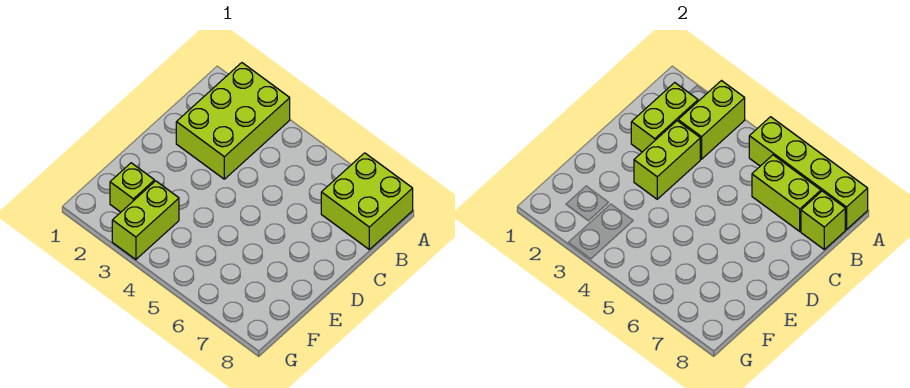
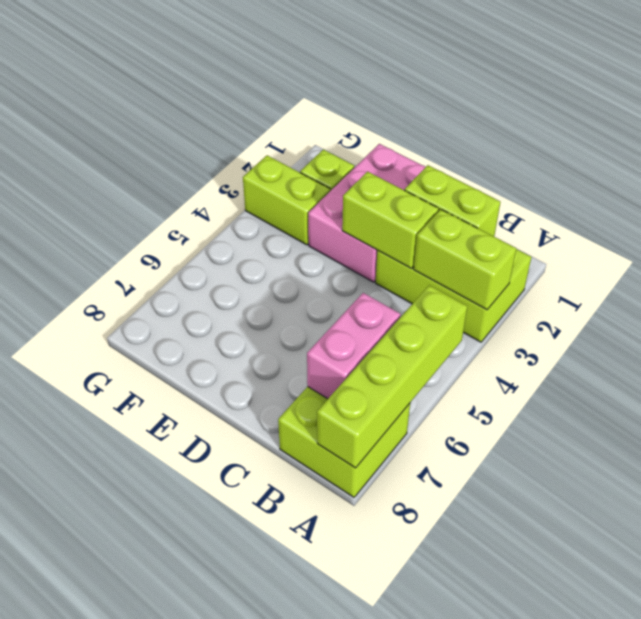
lime 1x2 brick [752,155,821,231] -> pink 1x2 brick [307,293,401,399]
lime 1x1 brick [801,191,845,249] -> none
none -> pink 2x3 brick [308,144,425,282]

